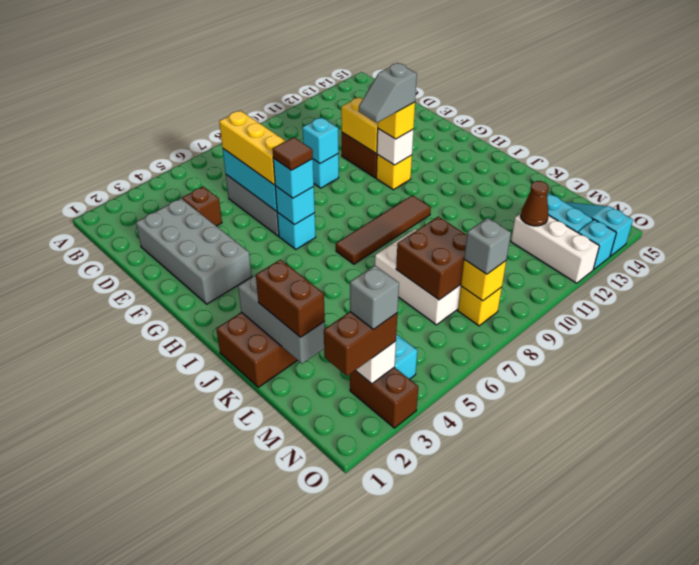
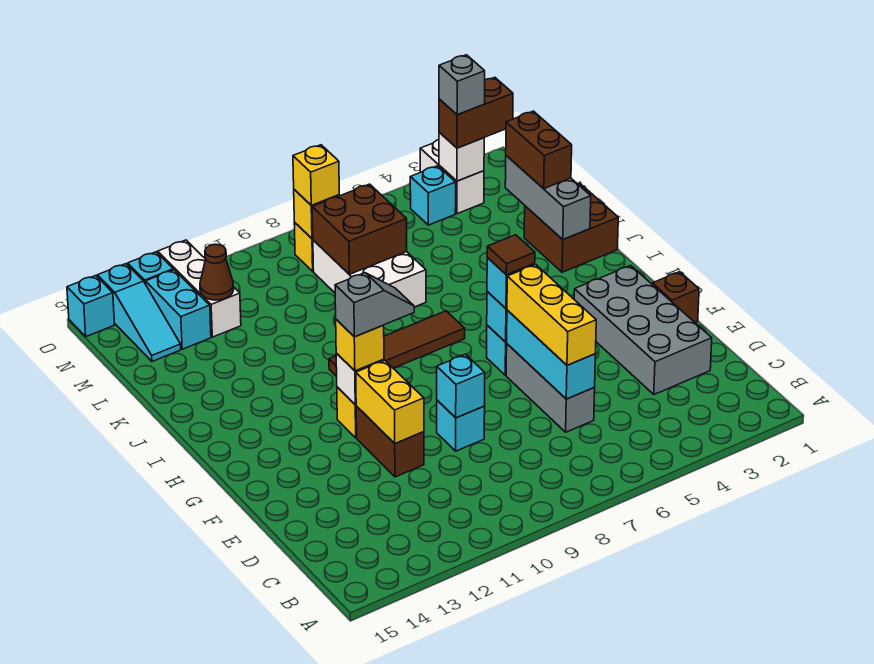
brown 1x1 brick [182,187,222,226] -> brown 1x1 brick moved to [652,272,699,322]
brown 1x2 brick [350,367,418,428] -> white 1x2 brick [420,140,484,214]
grey 1x1 brick [464,218,511,274] -> yellow 1x1 brick [293,145,339,205]
none -> cyan 1x1 brick [67,276,115,337]

